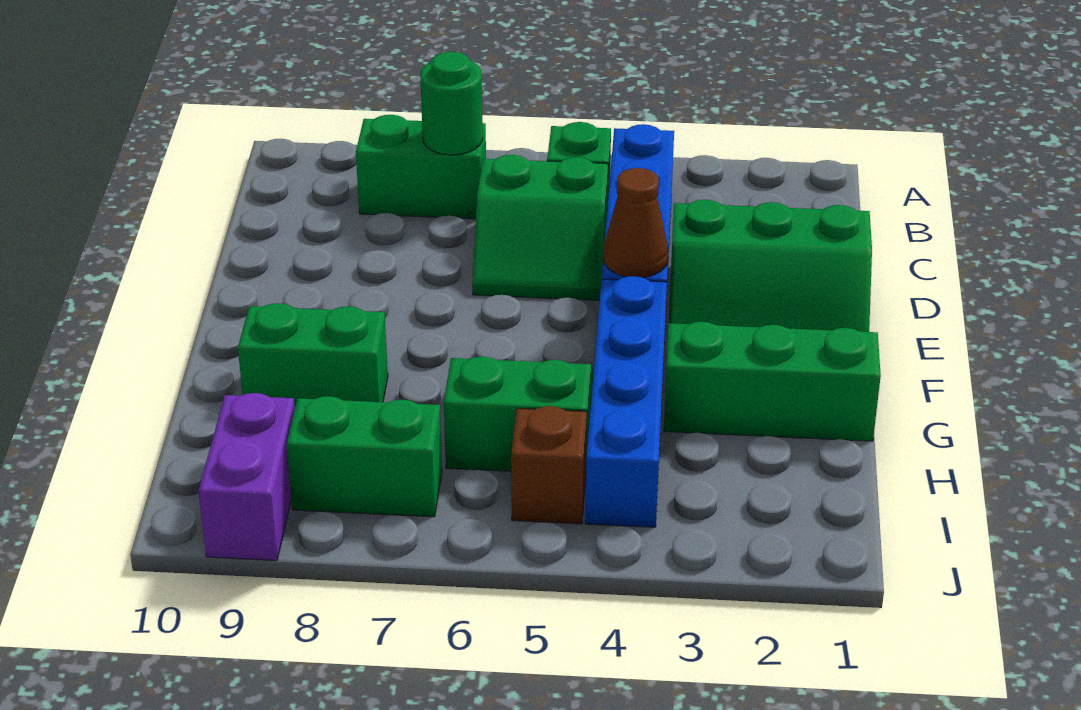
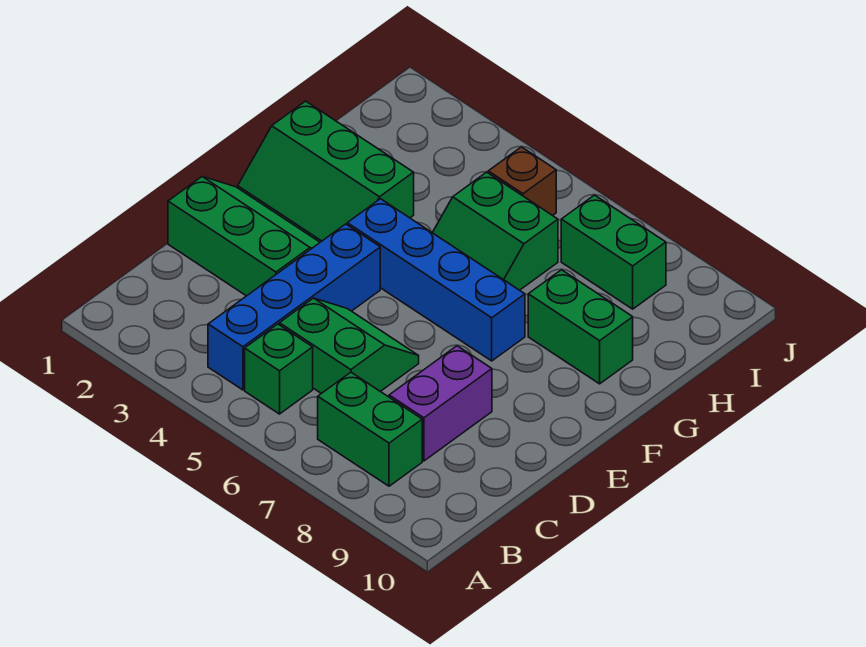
green 1x1 round brick [420,52,483,155] -> none
brown 1x1 cone [603,168,669,278] -> none
blue 1x4 brick [585,276,667,527] -> blue 1x4 brick turned to [347,199,525,361]
purple 1x2 brick [198,393,295,560] -> purple 1x2 brick moved to [389,346,492,461]

